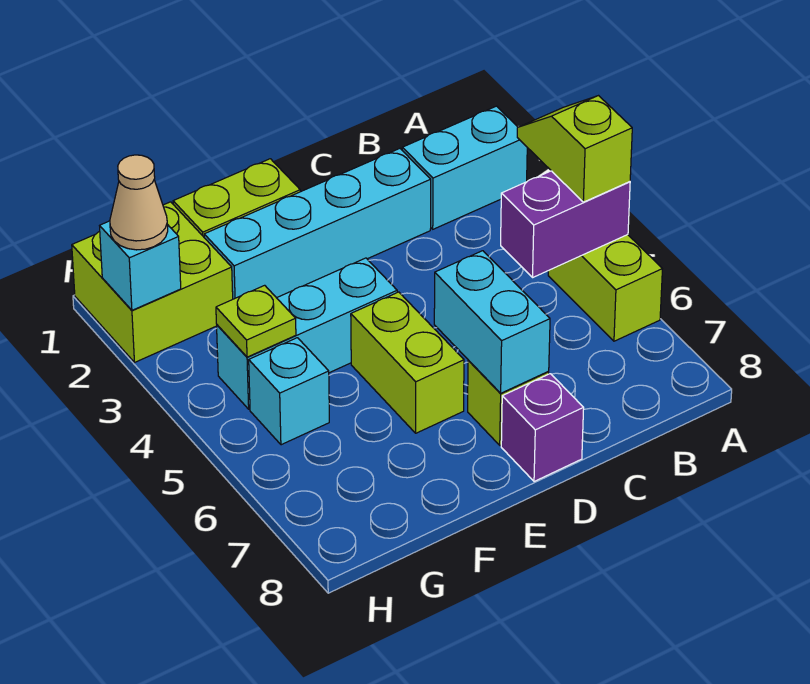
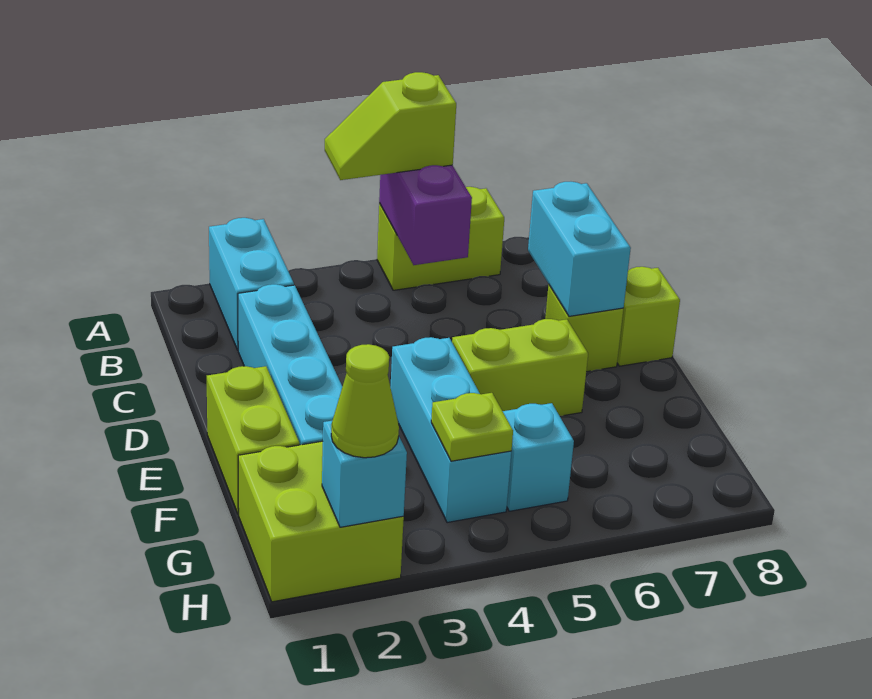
cyan 1x2 brick [434,251,550,393] -> cyan 1x2 brick turned to [528,182,631,316]
purple 1x1 brick [501,374,584,481] -> lime 1x1 brick [617,267,680,366]
tan 1x1 cone [110,155,168,250] -> lime 1x1 cone [331,344,399,458]

